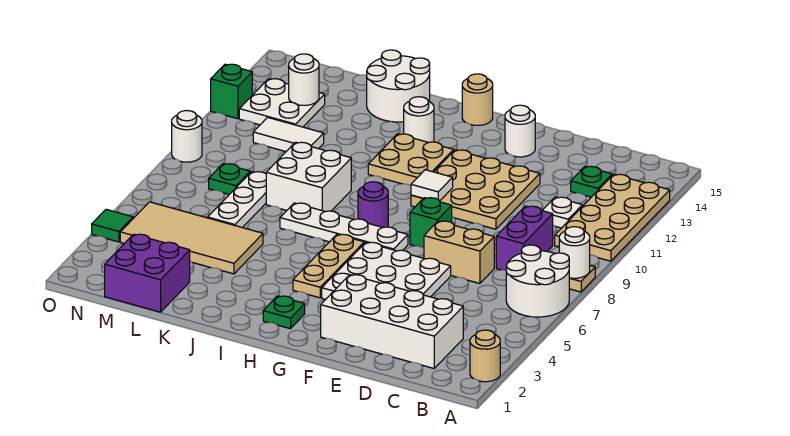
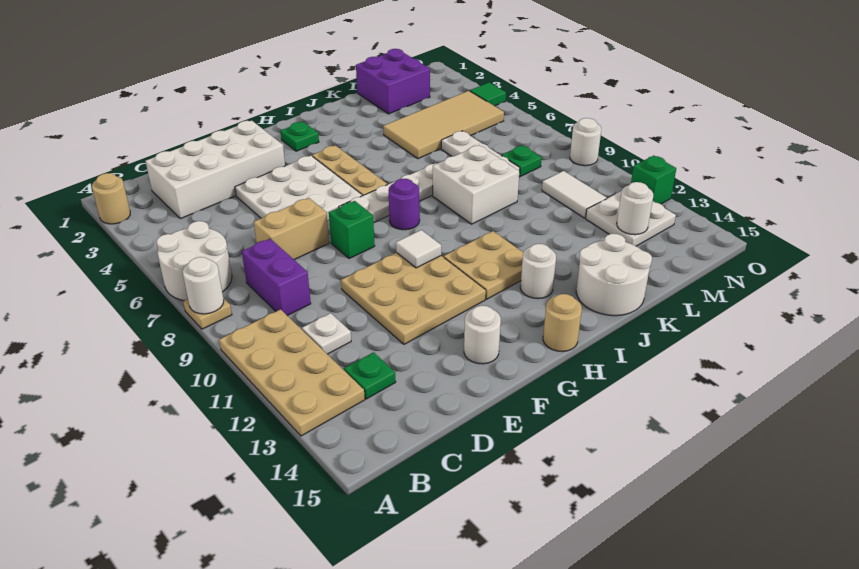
white 1x2 tile [253,117,324,152] -> white 1x2 tile turned to [542,171,607,218]

